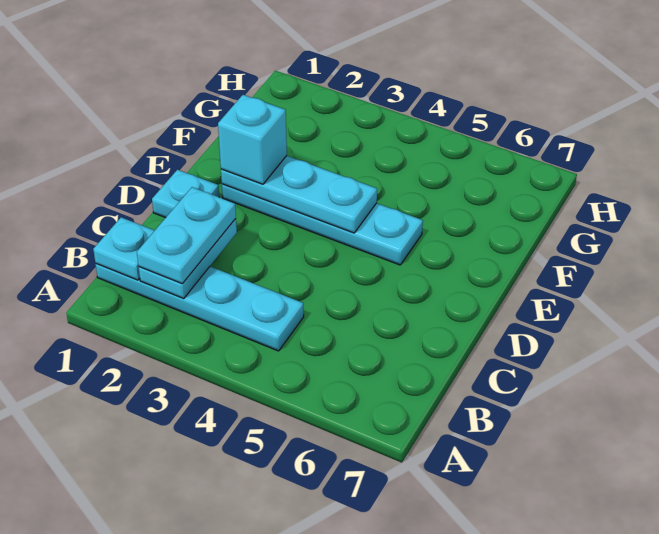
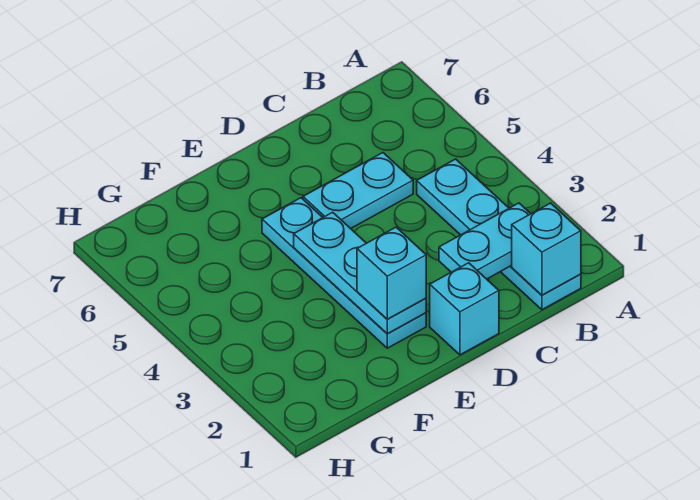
cyan 1x1 plate [93,217,155,280] -> cyan 1x1 brick [512,203,581,295]
cyan 1x2 plate [137,187,236,283] -> cyan 1x2 plate moved to [303,153,413,229]
cyan 1x1 plate [152,170,219,218] -> cyan 1x1 brick [430,263,499,355]

